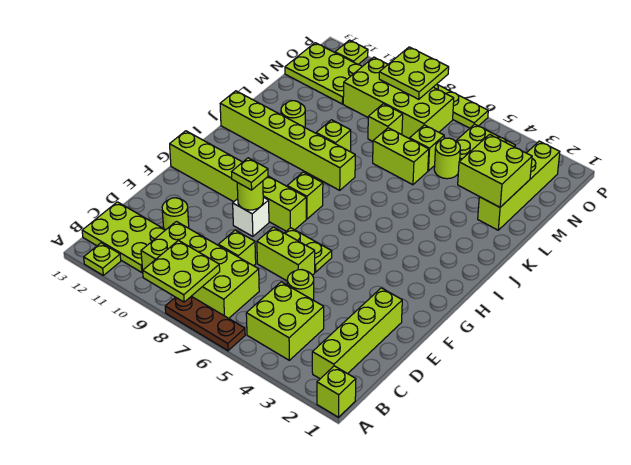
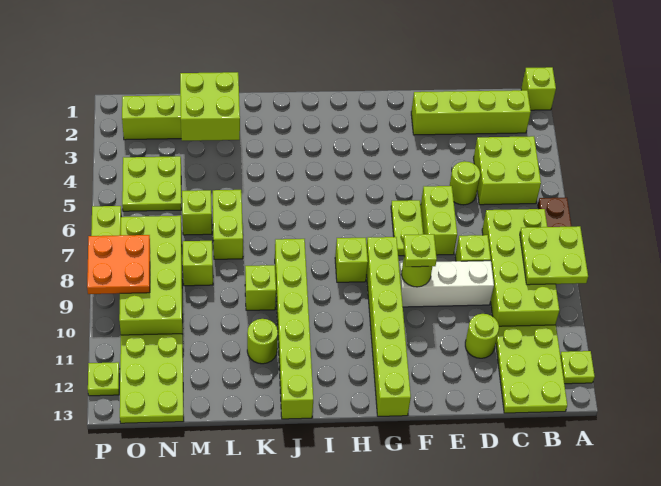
white 1x1 brick [233,197,269,236] -> white 1x3 brick [399,261,494,307]
lime 1x1 round brick [434,138,460,179] -> none
lime 2x2 plate [379,47,449,99] -> orange 2x2 plate [87,235,150,294]

